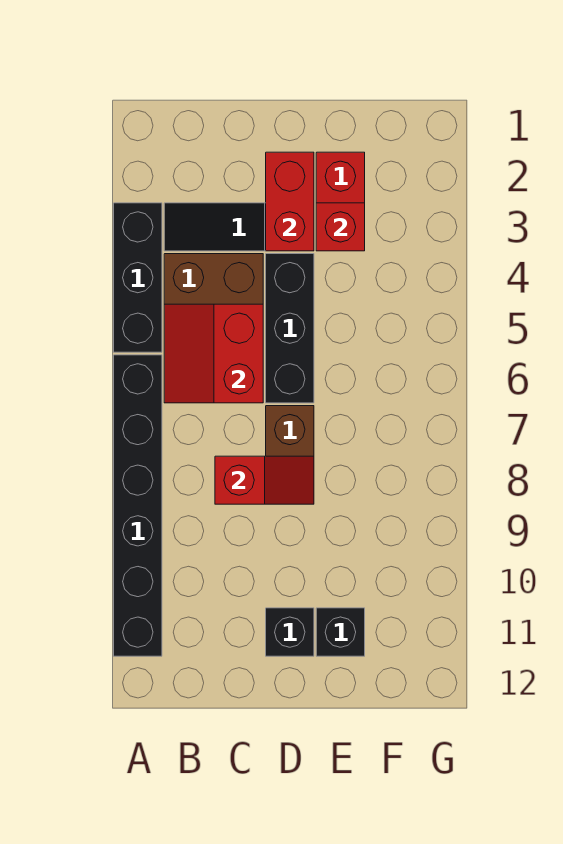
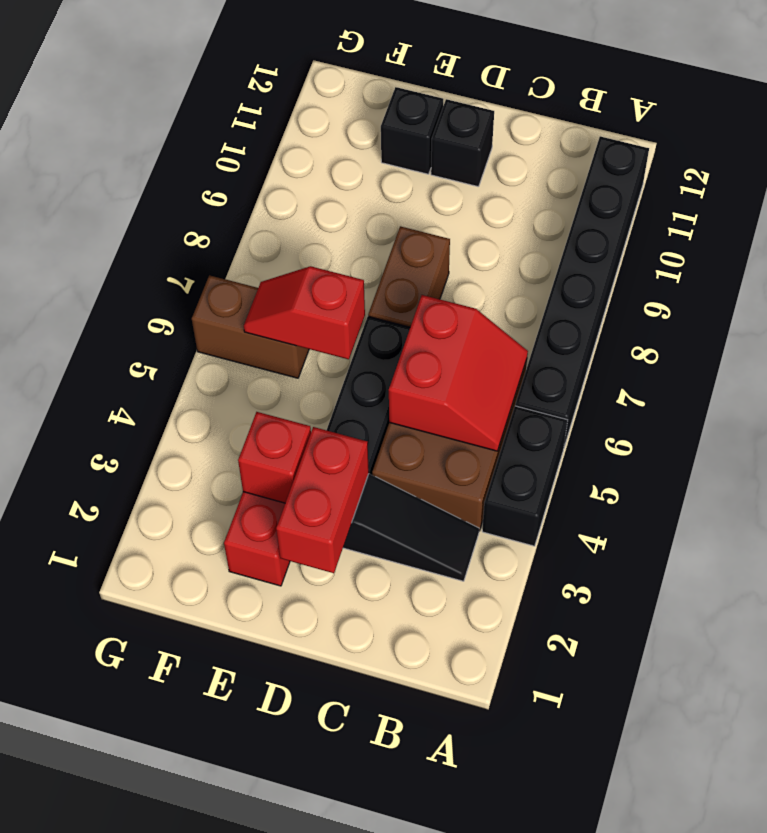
black 1x3 brick [114,203,162,352] -> black 1x2 brick [482,406,568,546]
red 1x2 slope [215,456,314,504] -> red 1x2 slope moved to [244,266,365,359]
none -> brown 1x2 brick [192,275,309,378]

